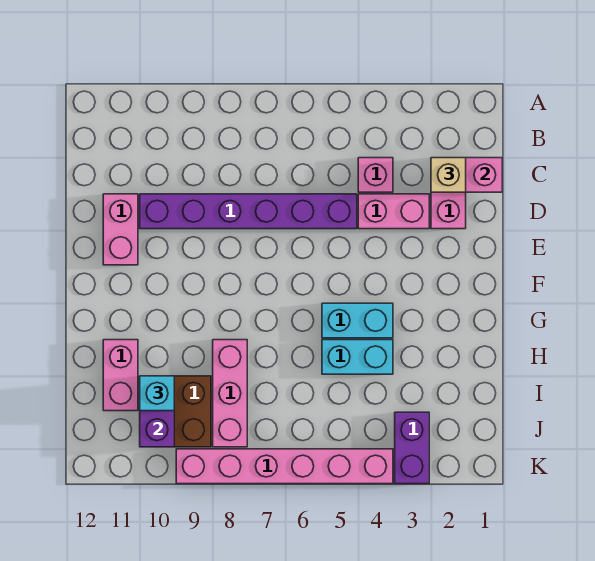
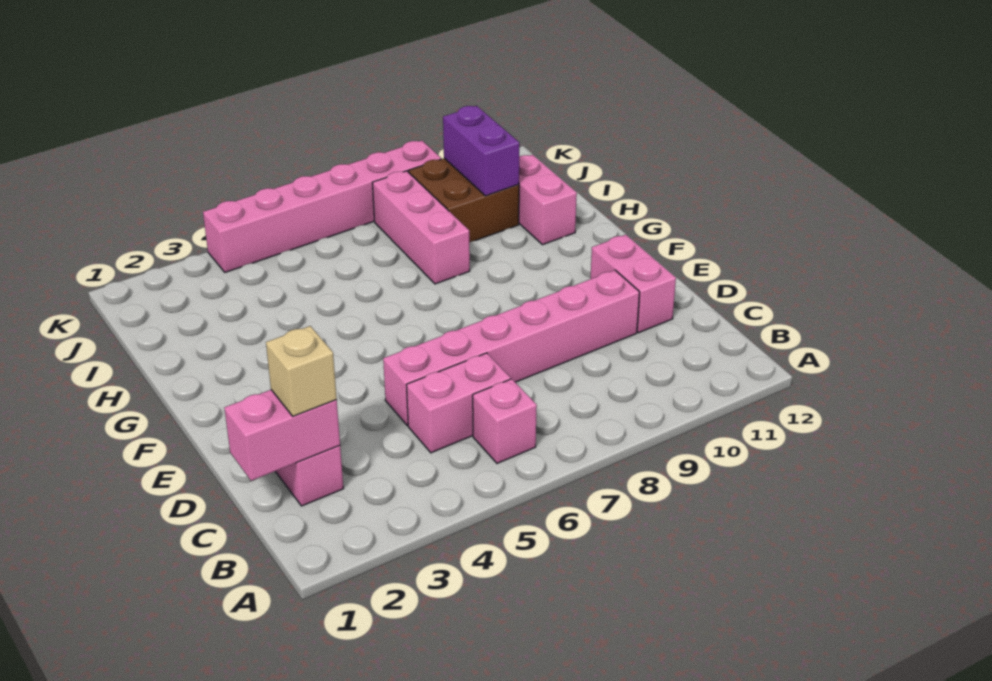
pink 1x1 brick [358,158,393,192] -> pink 1x1 brick moved to [473,379,537,463]
pink 1x2 brick [358,194,429,229] -> pink 1x2 brick moved to [407,353,511,453]
purple 1x6 brick [140,194,357,229] -> pink 1x6 brick [383,270,639,426]
cyan 1x2 brick [322,303,393,338] -> none
cyan 1x2 brick [322,340,393,374] -> none
cyan 1x1 brick [140,376,174,411] -> none
purple 1x2 brick [395,412,429,484] -> none

